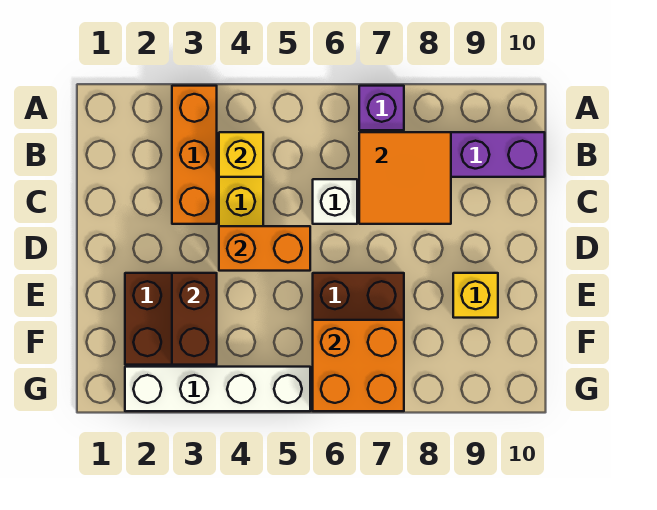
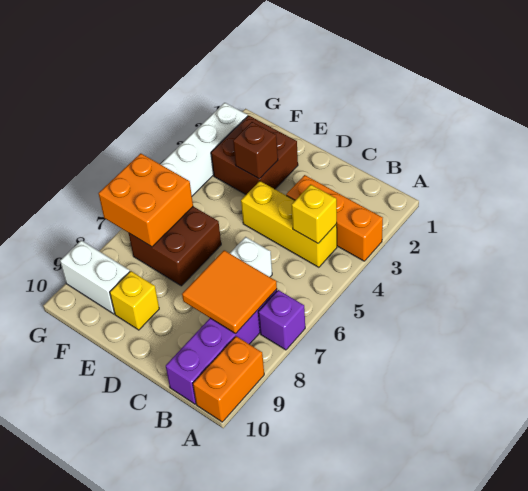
orange 1x2 brick [219,226,310,271] -> orange 1x2 brick moved to [193,336,264,422]
brown 1x2 brick [172,273,217,365] -> brown 1x1 brick [233,122,278,179]
none -> white 1x2 brick [60,240,130,314]

